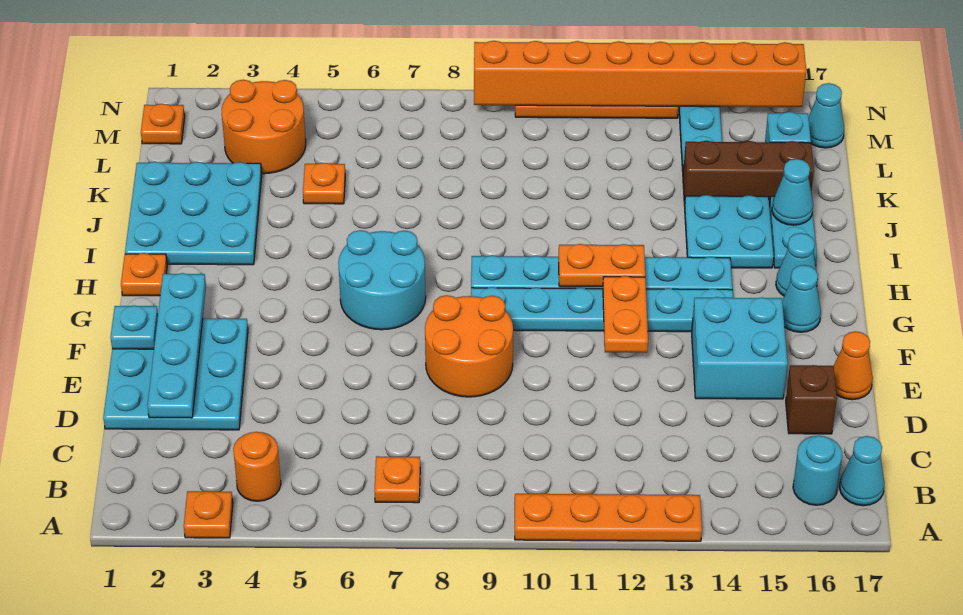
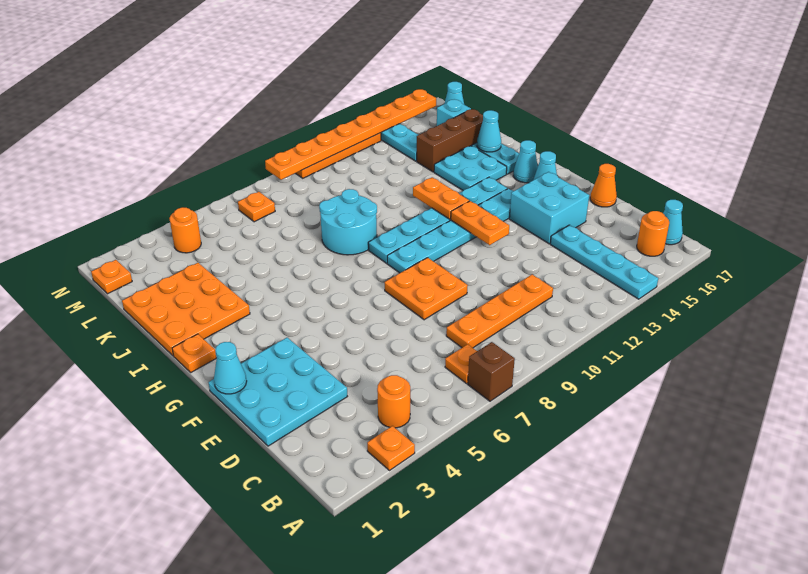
orange 1x4 plate [515,494,702,541] -> orange 1x4 plate moved to [446,275,553,348]
cyan 1x1 round brick [793,436,842,505] -> orange 1x1 round brick [637,211,669,256]
cyan 1x4 plate [147,273,206,418] -> cyan 1x4 plate moved to [550,225,658,299]
brown 1x1 brick [786,365,837,434] -> brown 1x1 brick moved to [468,342,515,401]
orange 2x2 round brick [425,295,513,397] -> orange 2x2 plate [385,258,468,320]
cyan 1x1 plate [111,305,158,349] -> cyan 1x1 cone [214,342,247,394]
cyan 2x2 round brick [338,230,426,330] -> cyan 2x2 round brick moved to [319,189,377,255]
orange 1x2 plate [559,244,645,287] -> orange 1x2 plate turned to [413,177,469,219]
cyan 3x3 plate [125,162,262,265] -> orange 3x3 plate [122,263,250,356]
orange 1x1 plate [303,163,345,204] -> orange 1x1 plate moved to [238,192,275,222]
orange 2x2 round brick [222,80,306,174] -> orange 1x1 round brick [169,207,201,253]
orange 1x8 brick [474,41,806,107] -> orange 1x8 plate [265,89,436,180]

